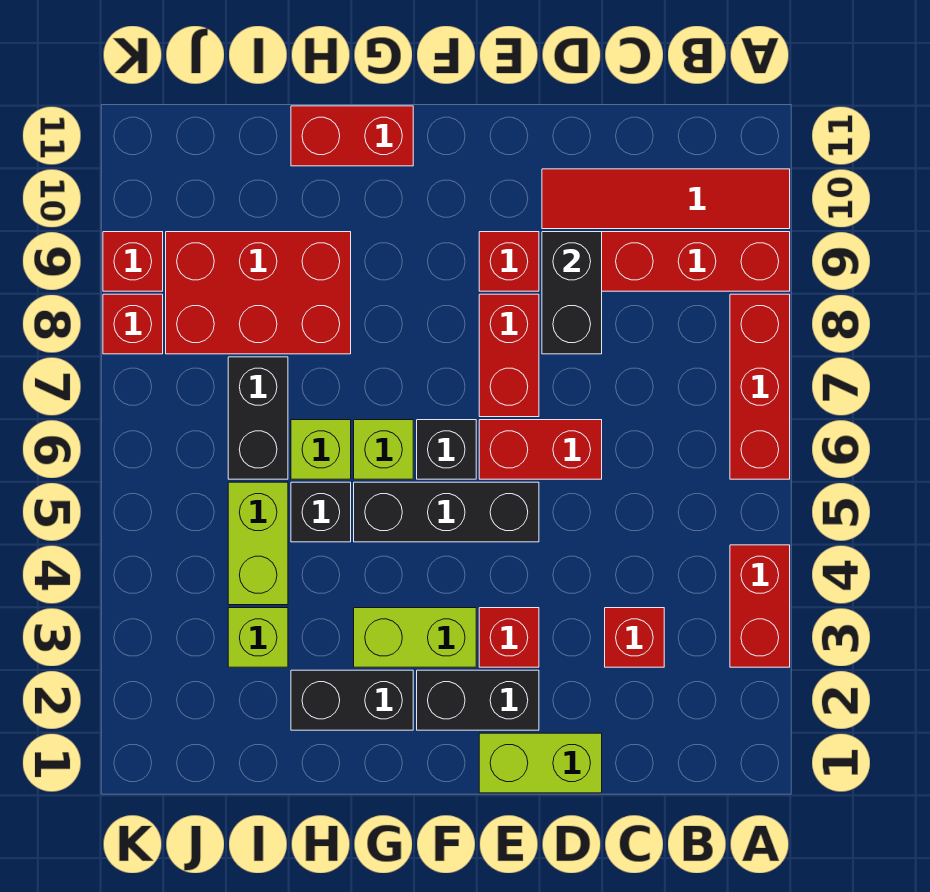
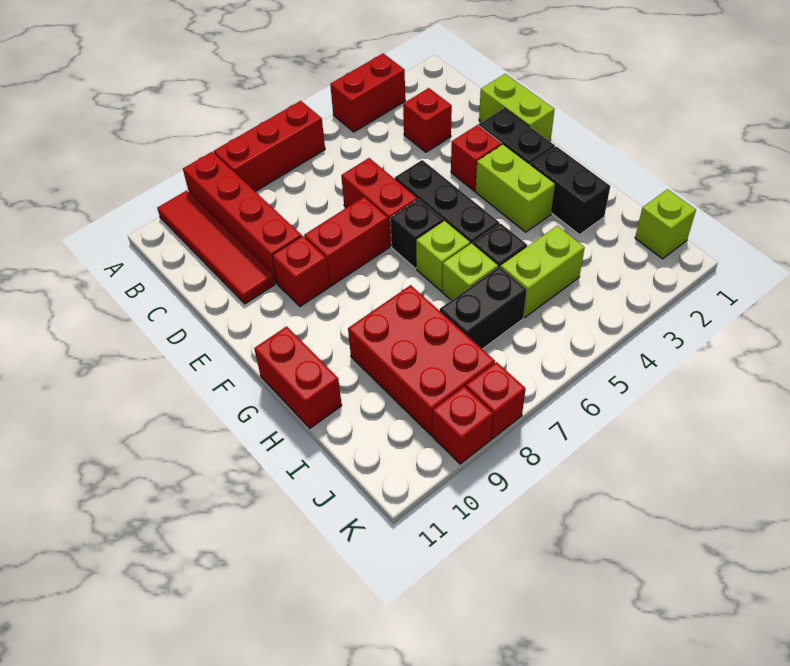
black 1x2 brick [542,232,602,354] -> none
lime 1x1 brick [228,608,288,667] -> lime 1x1 brick moved to [635,189,696,259]

